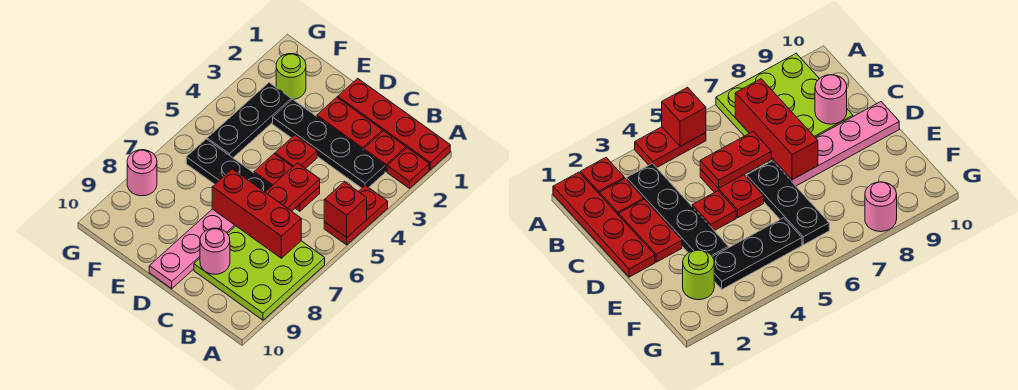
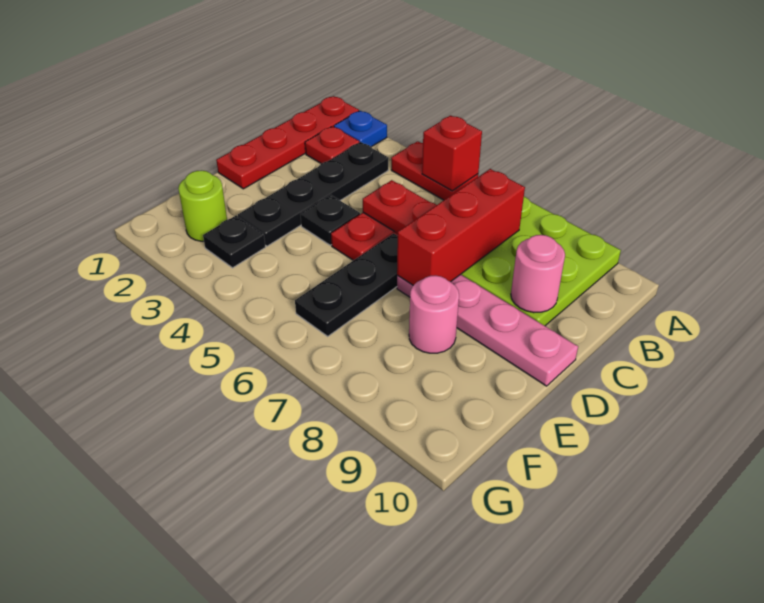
red 1x1 plate [387,148,429,188] -> blue 1x1 plate [334,111,387,147]
red 1x2 plate [317,97,383,150] -> none
red 1x1 plate [275,135,317,169] -> black 1x1 plate [300,195,360,245]
black 1x3 plate [207,83,291,158] -> black 1x1 plate [203,216,265,268]
pink 1x1 round brick [127,150,157,196] -> pink 1x1 round brick moved to [409,275,459,353]

